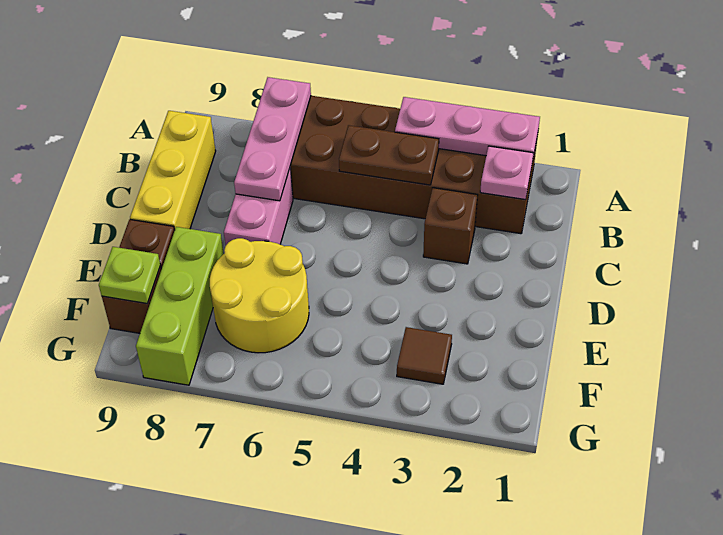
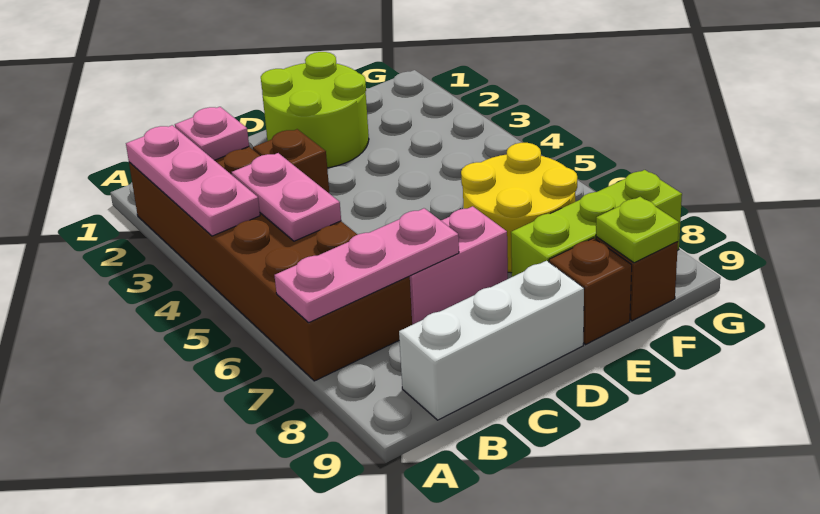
brown 1x2 plate [339,125,439,185] -> pink 1x2 plate [232,153,341,241]
yellow 1x3 brick [130,111,216,230] -> white 1x3 brick [399,261,584,420]
none -> lime 2x2 round brick [261,52,369,168]
brown 1x1 tile [397,327,452,384] -> none

